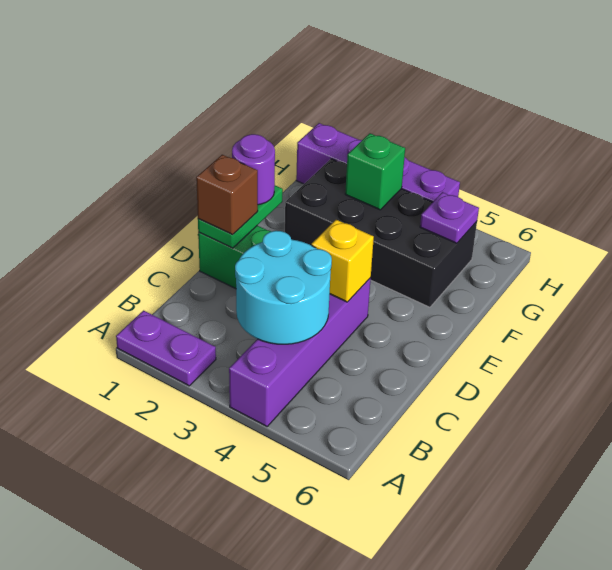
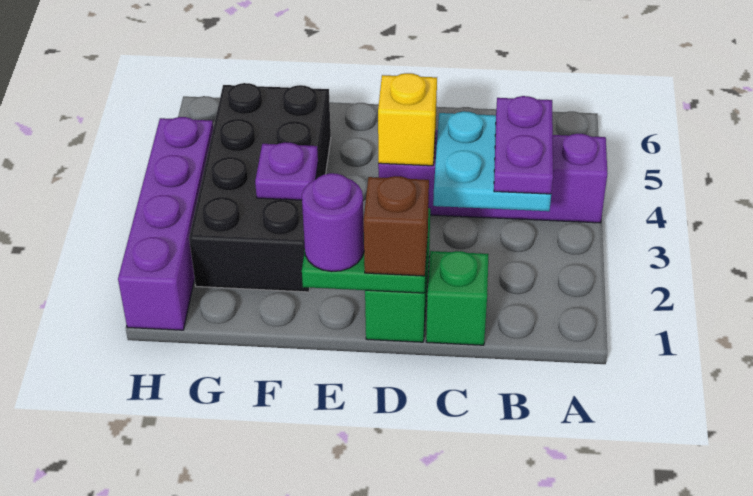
purple 1x2 plate [116,311,216,386] -> purple 1x2 plate moved to [494,96,553,194]
cyan 2x2 round brick [235,231,332,344] -> cyan 2x2 plate [433,111,551,211]
green 1x1 brick [345,133,405,210] -> green 1x1 brick moved to [426,251,488,345]
purple 1x1 plate [420,192,479,243] -> purple 1x1 plate moved to [255,142,318,200]

